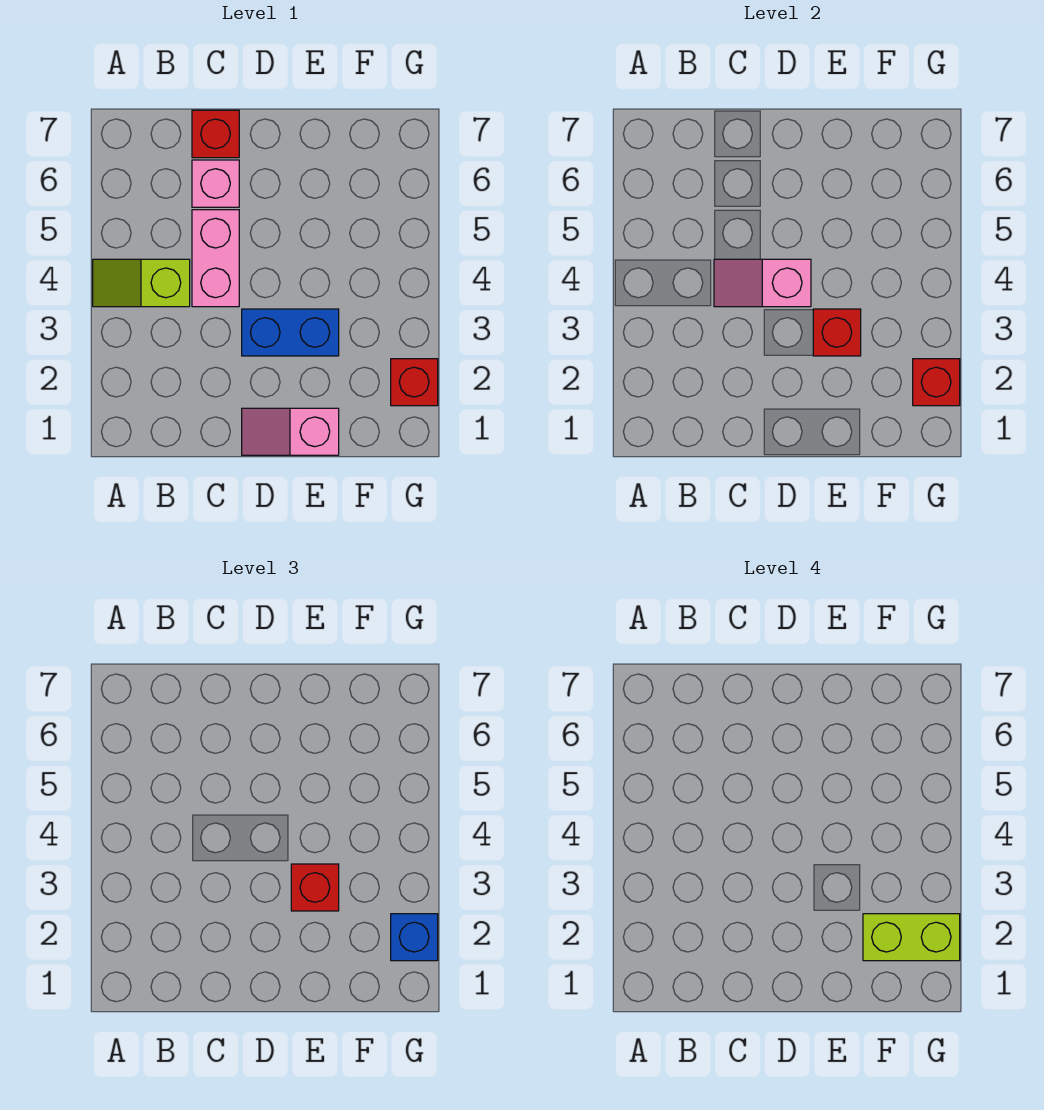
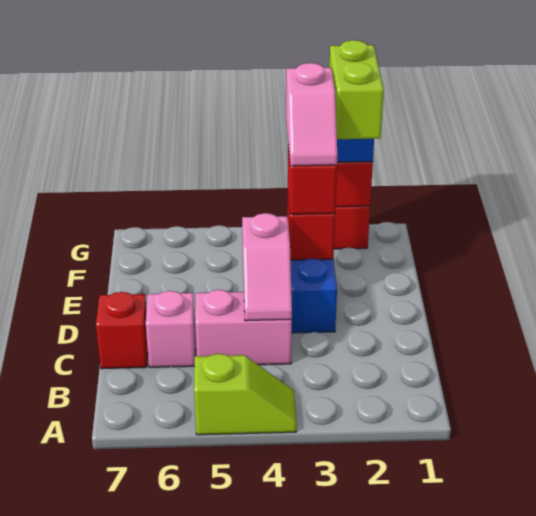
lime 1x2 slope [93,259,190,307] -> lime 1x2 slope turned to [194,354,297,435]
pink 1x2 slope [242,408,339,455] -> pink 1x2 slope moved to [286,63,338,166]

